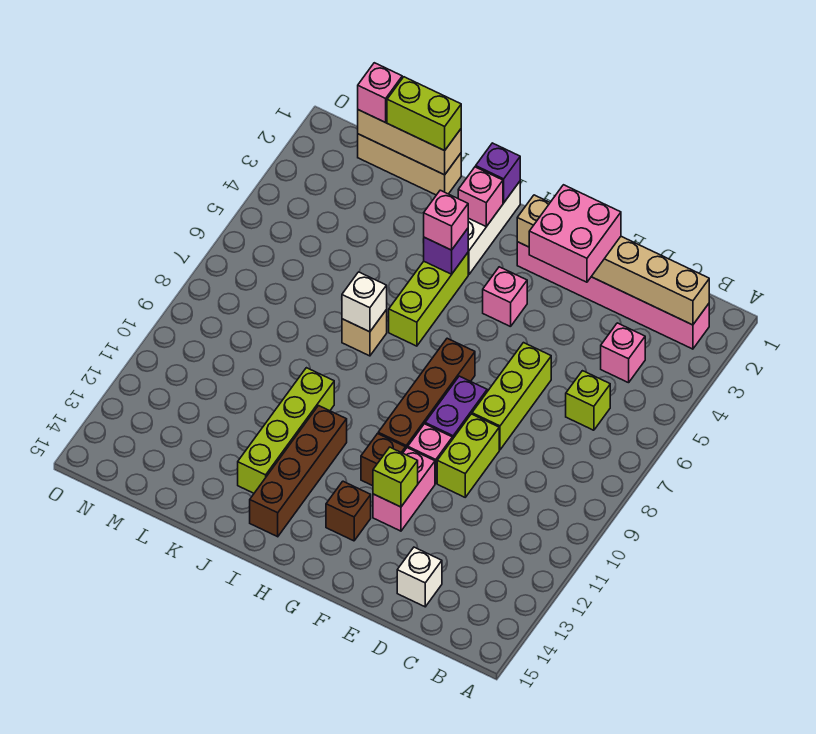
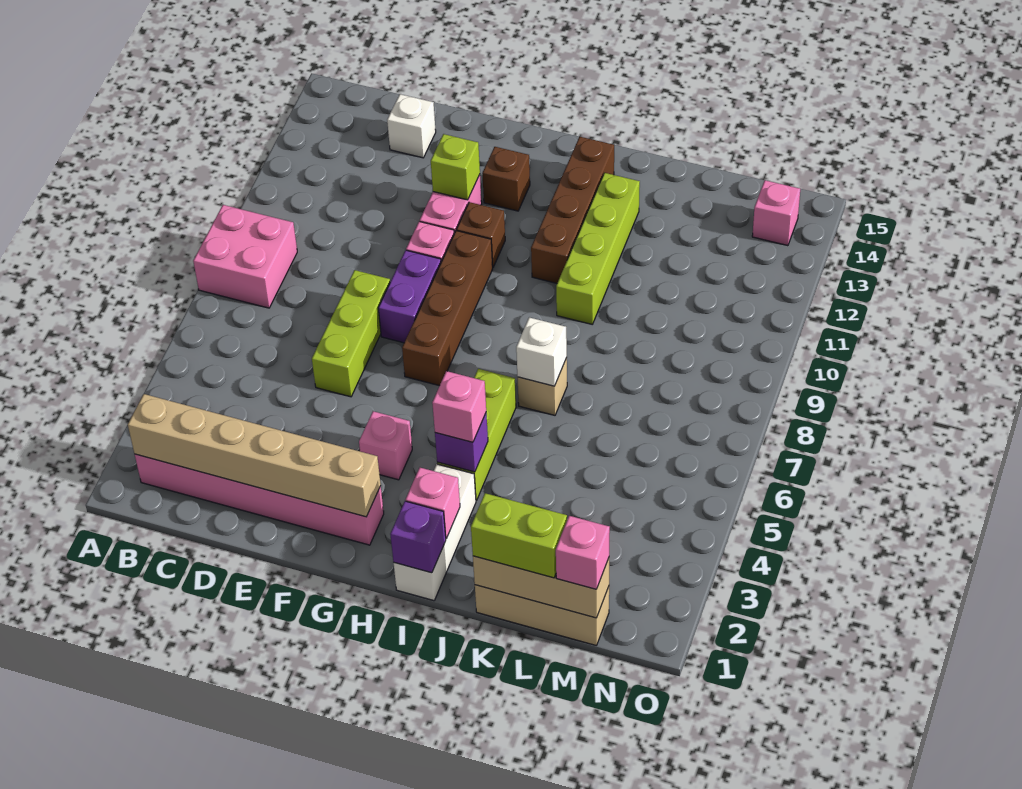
pink 1x1 brick [601,323,645,383] -> pink 1x1 brick moved to [752,180,800,246]
lime 1x1 brick [566,371,610,430] -> none
pink 2x2 brick [529,185,621,282] -> pink 2x2 brick moved to [193,205,297,308]
lime 1x2 brick [437,414,499,497] -> none

